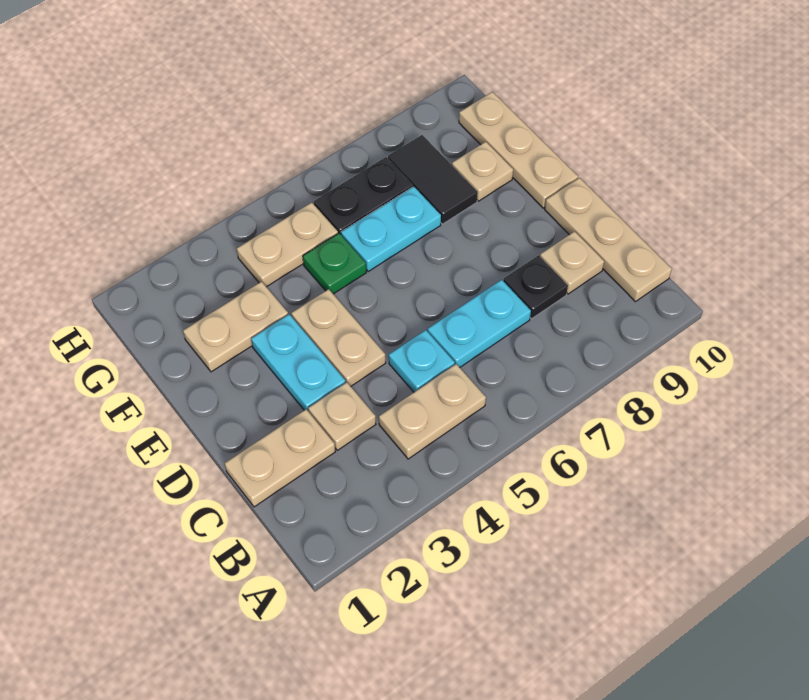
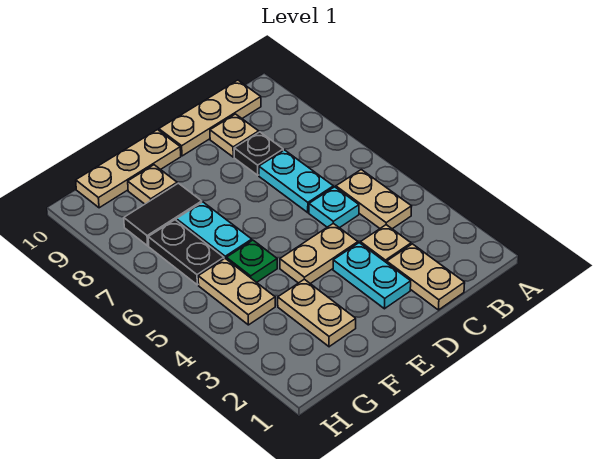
cyan 1x2 plate [251,314,346,412] -> cyan 1x2 plate turned to [333,243,411,309]

